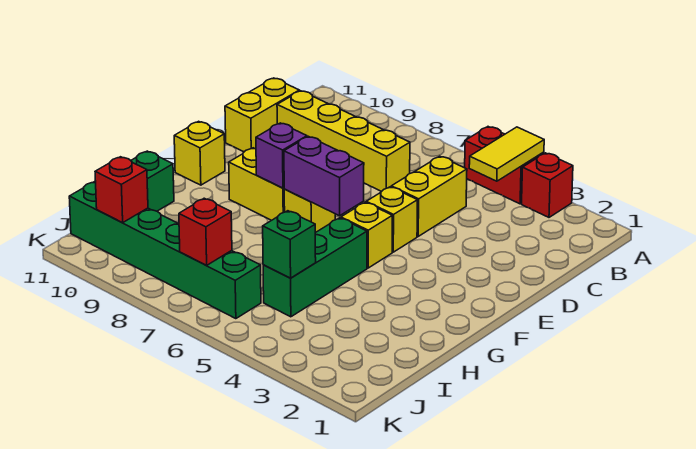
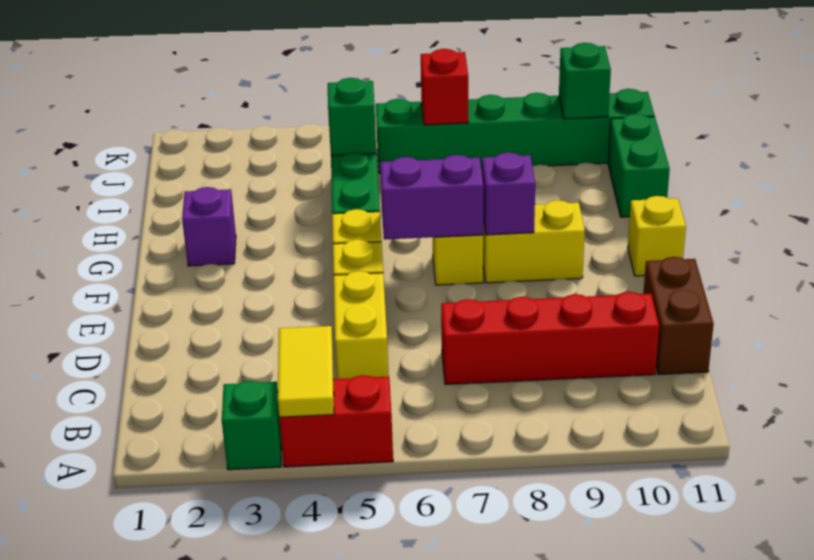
red 1x1 brick [522,153,573,217] -> green 1x1 brick [222,381,281,470]
yellow 1x4 brick [277,91,410,191] -> red 1x4 brick [441,292,659,385]
yellow 1x2 brick [225,78,299,152] -> brown 1x2 brick [643,257,714,375]
none -> purple 1x1 brick [182,187,236,266]
red 1x1 brick [95,157,148,223] -> green 1x1 brick [559,43,611,119]

